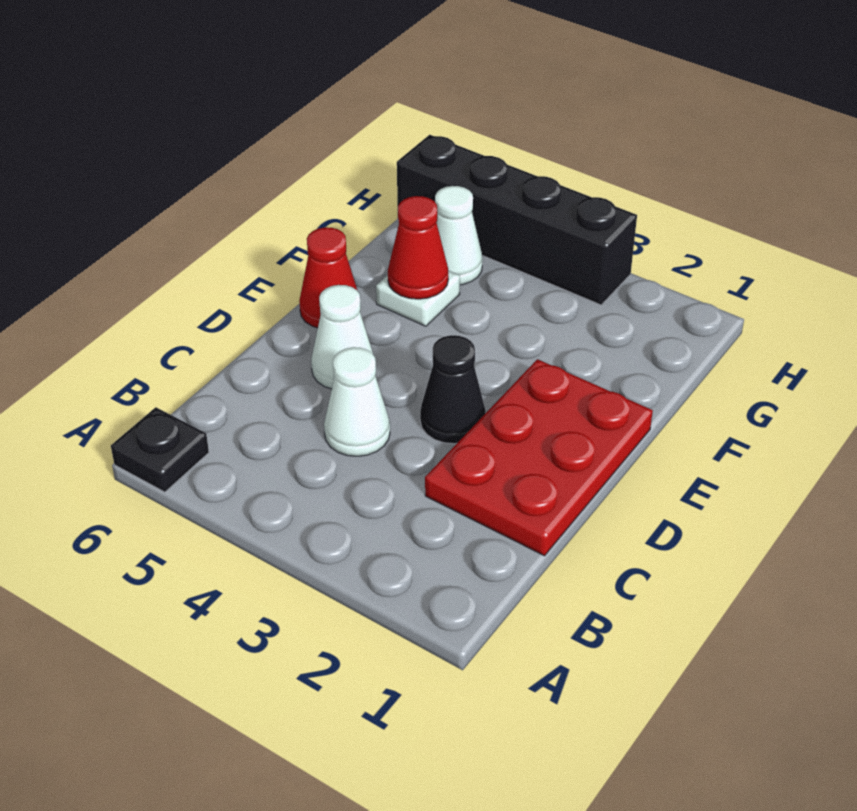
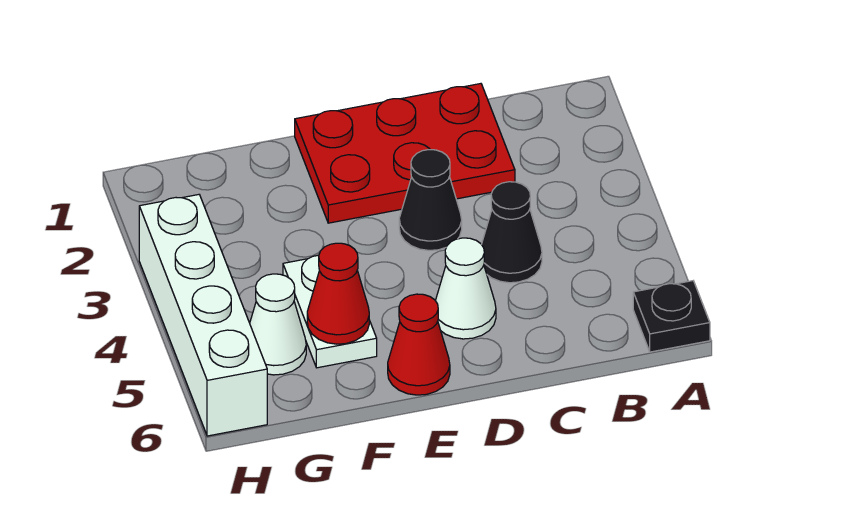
white 1x1 cone [324,347,390,456] -> black 1x1 cone [482,182,542,283]
white 1x1 plate [376,271,460,326] -> white 1x2 plate [283,255,377,368]
black 1x4 brick [397,135,637,305] -> white 1x4 brick [139,195,267,436]

